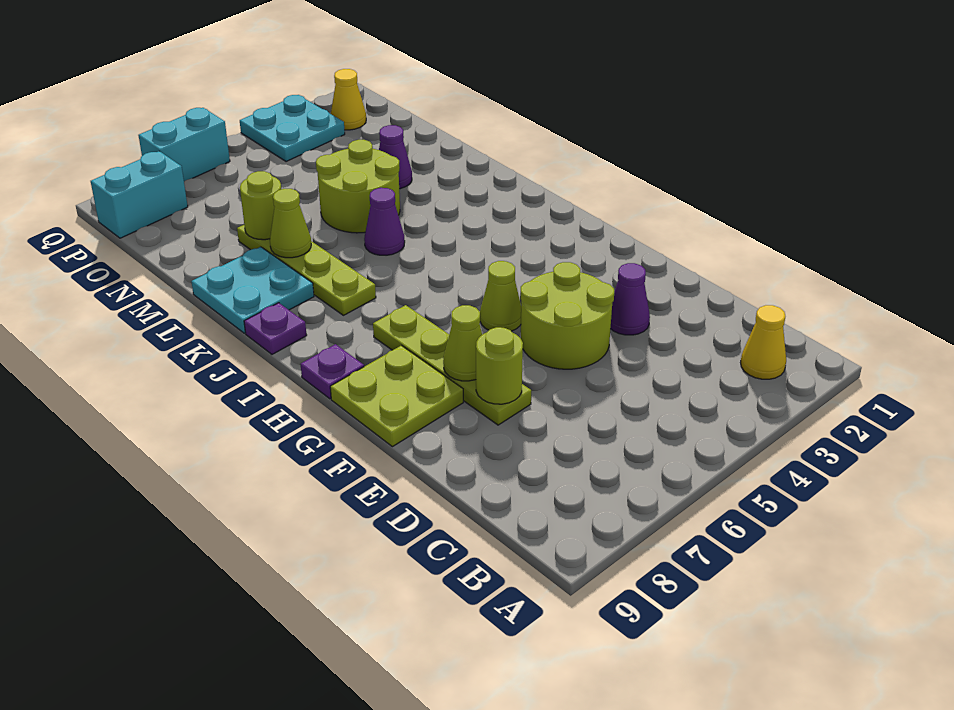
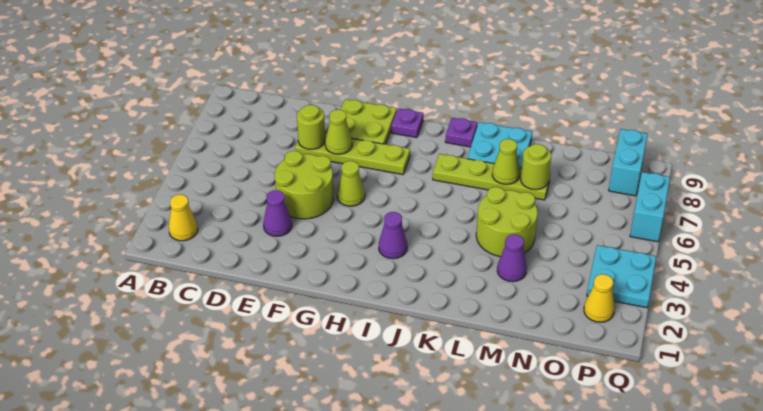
purple 1x1 cone [364,188,405,255] -> purple 1x1 cone moved to [379,212,407,259]

